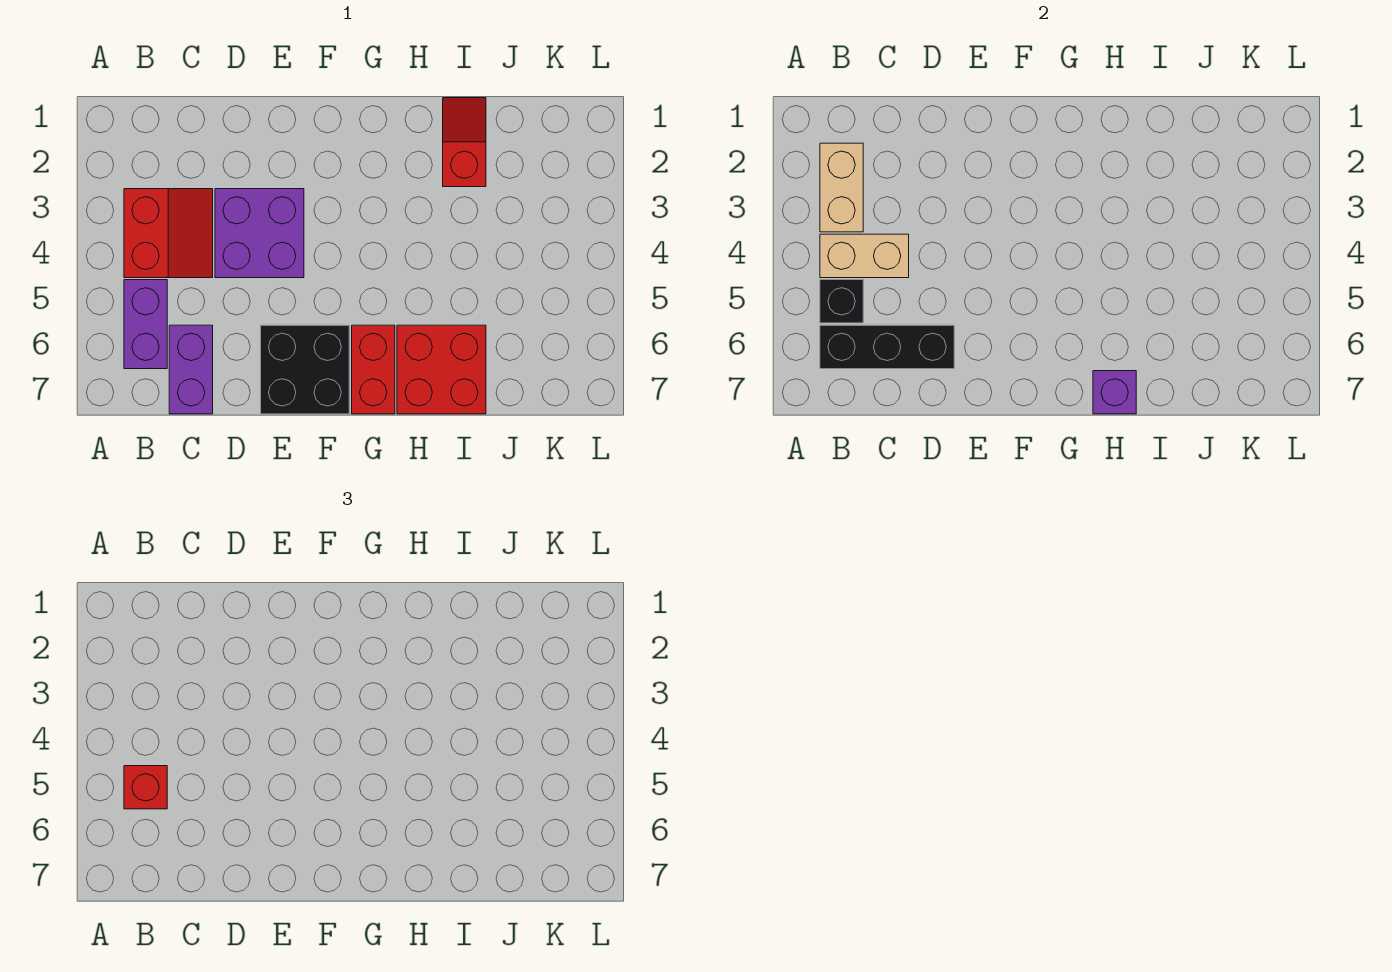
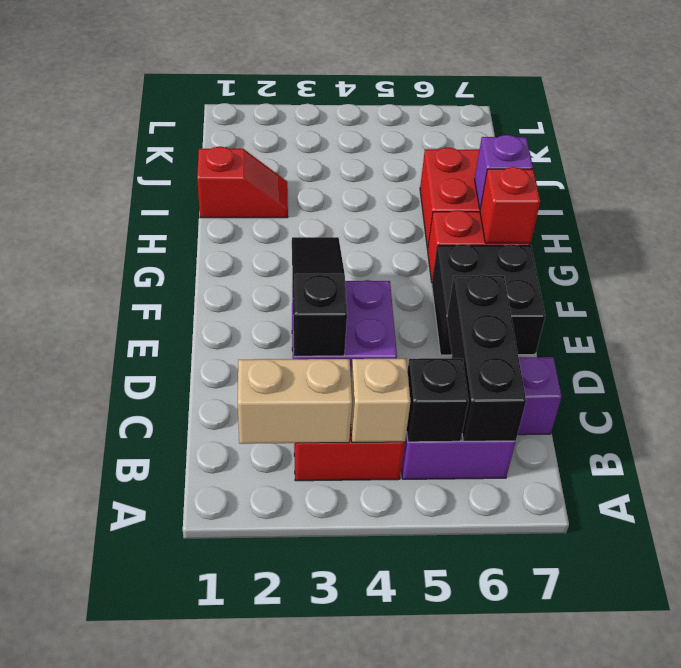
tan 1x2 brick [820,234,909,278] -> tan 1x1 brick [351,359,411,442]
red 1x1 brick [124,766,167,809] -> red 1x1 brick moved to [480,167,540,244]
none -> black 1x3 slope [292,237,347,356]
red 1x2 slope [443,98,486,187] -> red 1x2 slope turned to [197,147,288,218]

